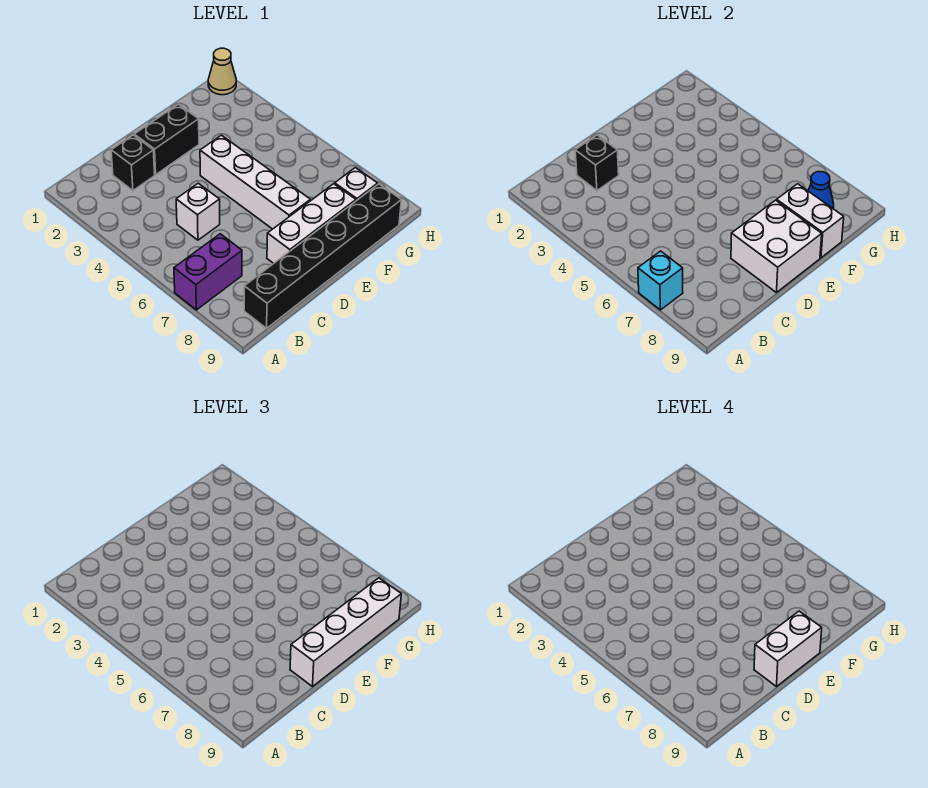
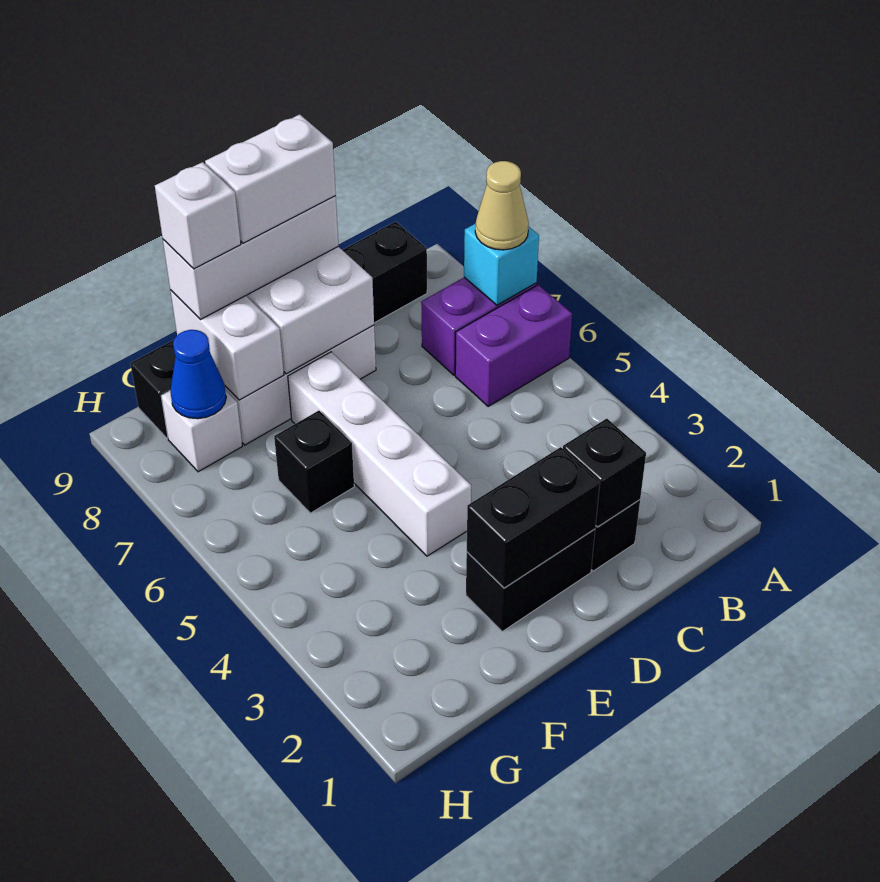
none -> purple 1x2 brick [455,285,572,406]
white 1x1 brick [176,183,220,240] -> white 1x1 brick moved to [155,162,241,269]
none -> black 1x2 brick [467,447,600,588]
white 1x4 brick [290,578,401,687] -> white 1x3 brick [163,196,338,320]
none -> black 1x1 brick [274,411,354,513]
tan 1x1 cone [208,48,236,95] -> tan 1x1 cone moved to [475,161,529,250]

